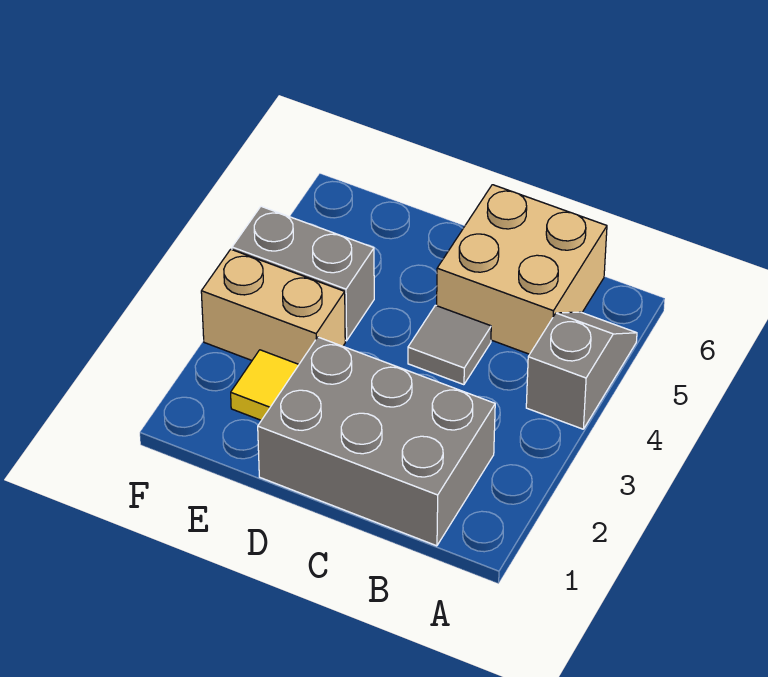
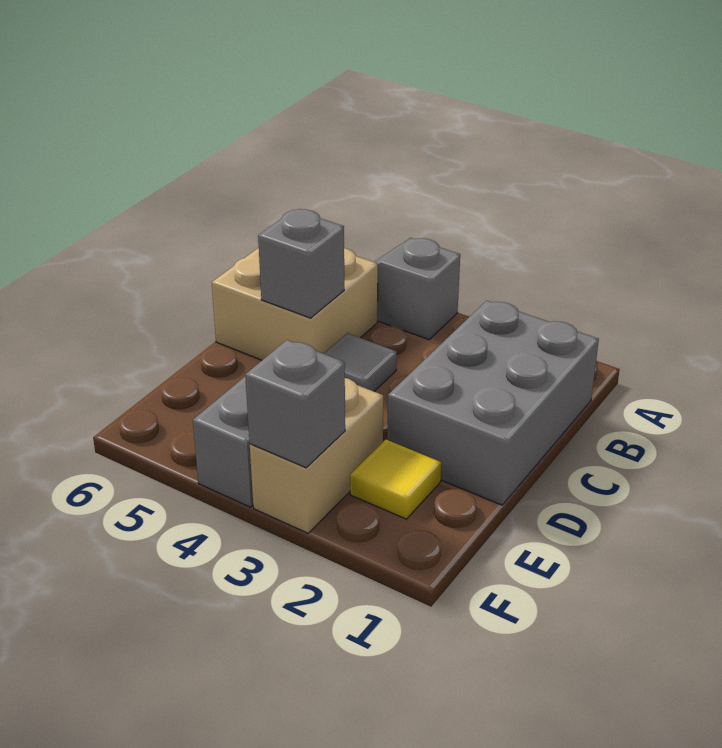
none -> grey 1x1 brick [258,209,344,318]
none -> grey 1x1 brick [245,340,345,468]

